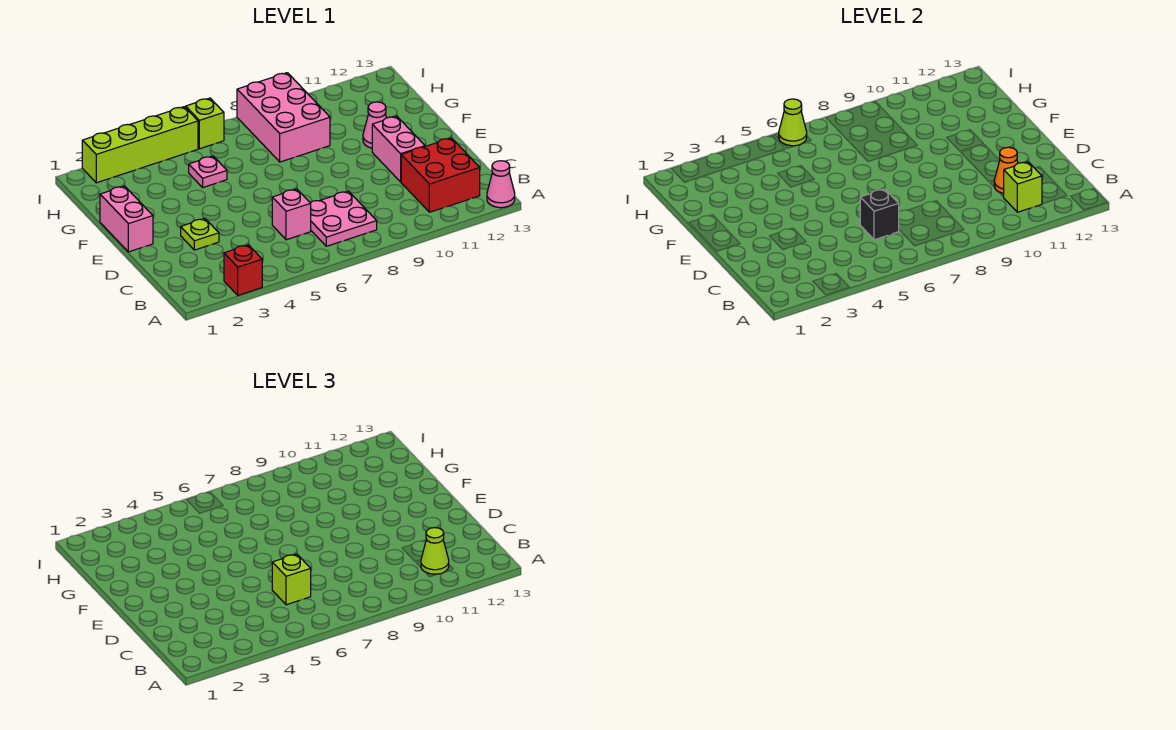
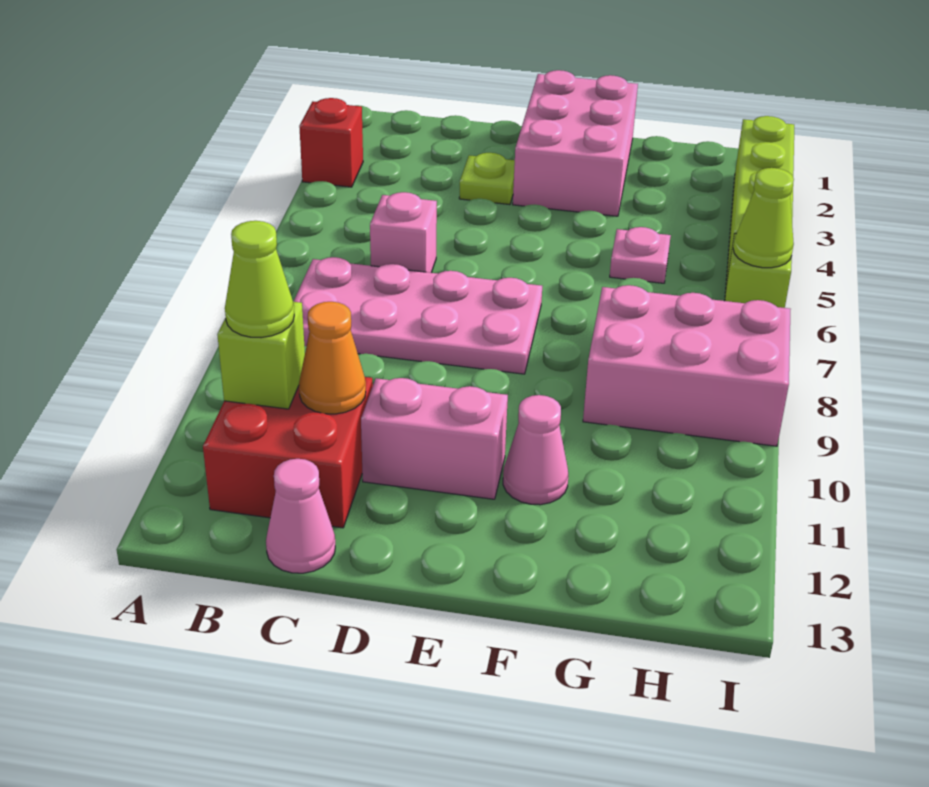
pink 1x1 cone [487,161,515,208] -> pink 1x1 cone moved to [266,459,335,573]
pink 2x2 plate [311,191,377,246] -> pink 2x4 plate [293,257,542,374]
black 1x1 brick [860,189,899,240] -> none
lime 1x1 brick [272,554,311,605] -> none
pink 1x2 brick [100,186,153,252] -> pink 2x3 brick [513,70,638,216]

